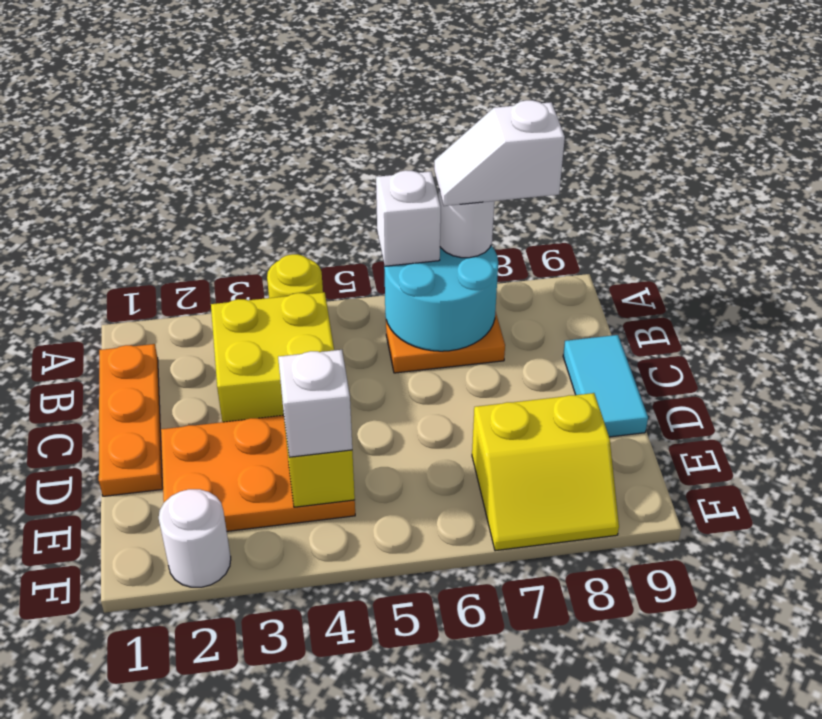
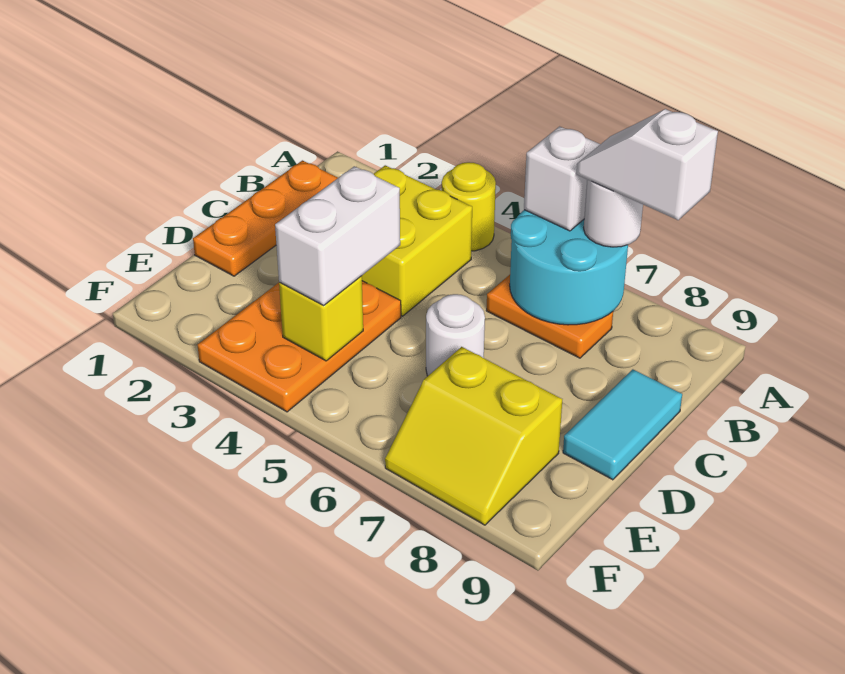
orange 2x3 plate [161,415,355,531] -> orange 2x3 plate turned to [198,281,401,412]
white 1x1 brick [278,350,352,457] -> white 1x2 brick [275,166,400,305]
white 1x1 round brick [159,489,231,587] -> white 1x1 round brick moved to [426,294,485,376]

